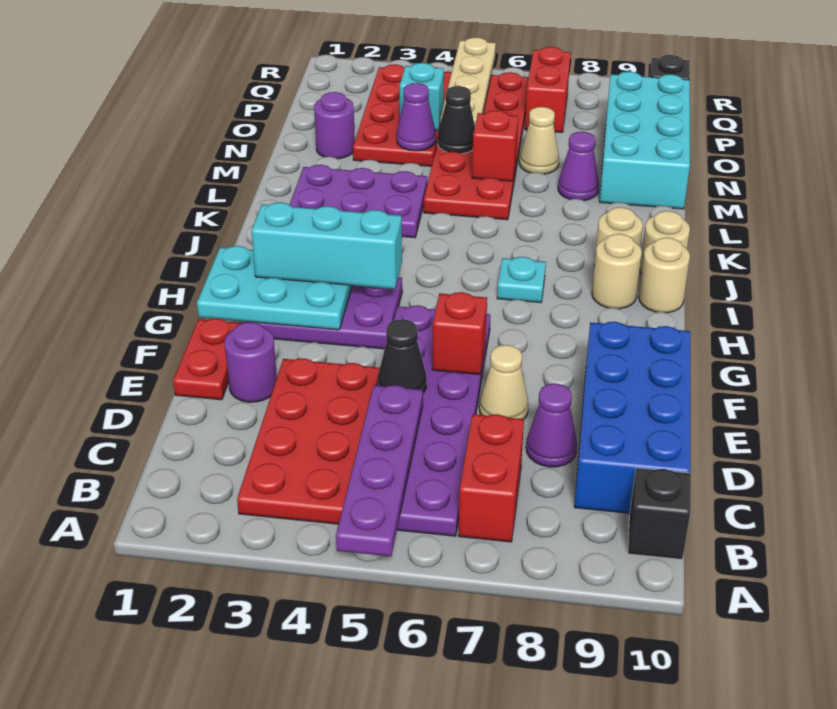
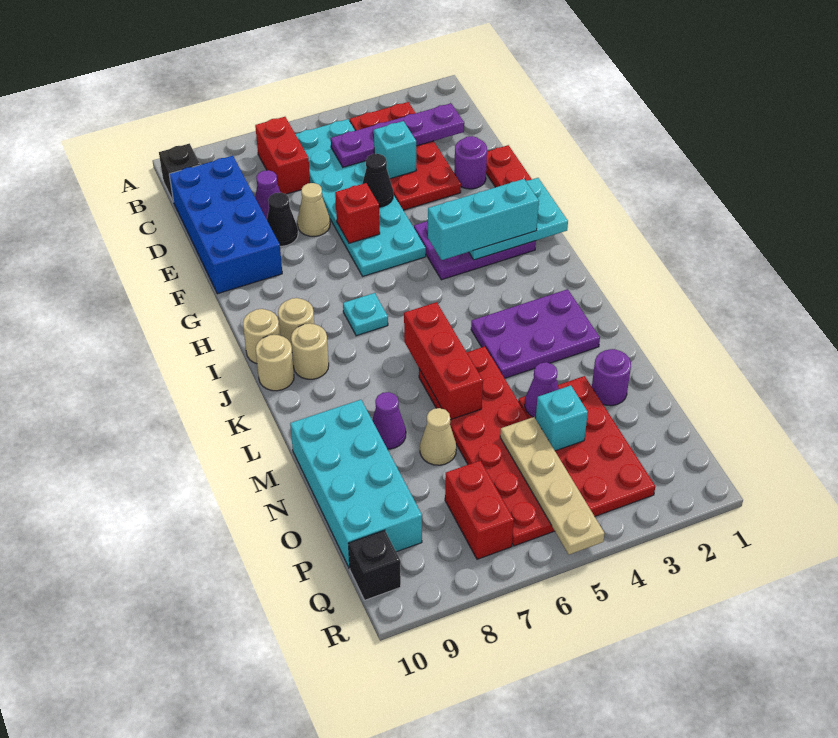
purple 1x4 plate [336,385,423,556] -> purple 1x4 plate turned to [331,103,464,167]
purple 2x6 plate [394,305,490,536] -> cyan 2x6 plate [295,119,426,276]
none -> cyan 1x1 brick [374,121,416,179]
red 1x1 brick [472,110,518,181] -> red 1x3 brick [404,302,483,420]
black 1x1 cone [438,86,475,154] -> black 1x1 cone moved to [267,192,298,246]

